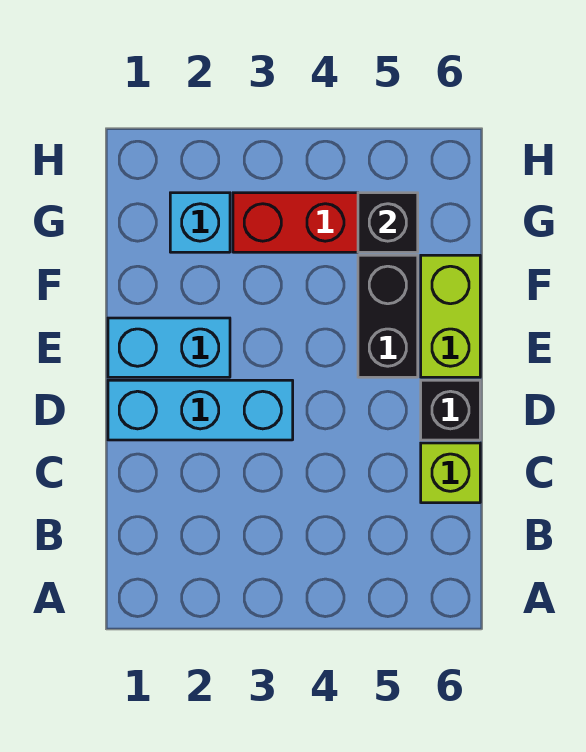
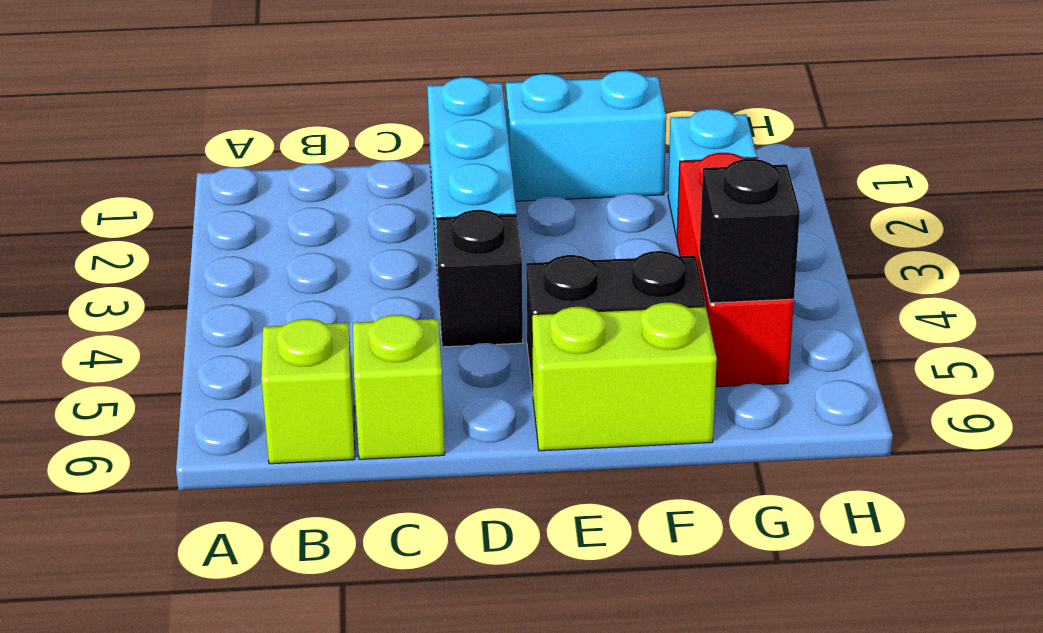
none -> lime 1x1 brick [261,319,355,464]
black 1x1 brick [421,380,480,440] -> black 1x1 brick moved to [436,210,523,347]
cyan 1x2 brick [108,318,230,377] -> cyan 1x2 brick turned to [506,71,666,201]

